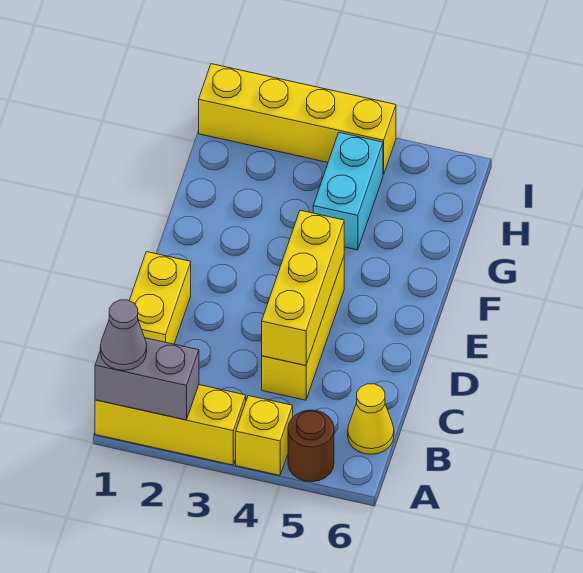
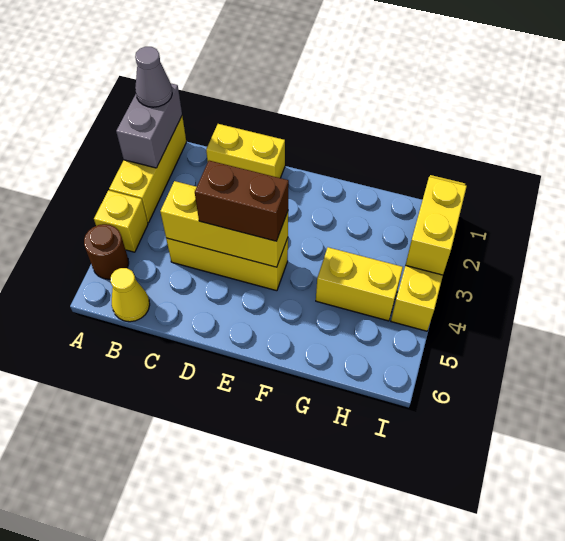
none -> brown 1x2 brick [195,161,289,241]
cyan 1x2 brick [313,133,383,250] -> yellow 1x2 brick [316,247,403,321]
none -> yellow 1x2 brick [406,177,467,275]

